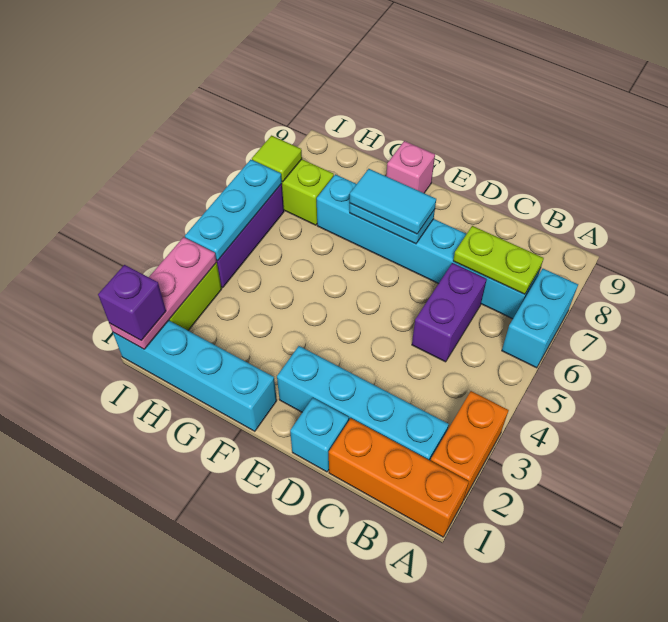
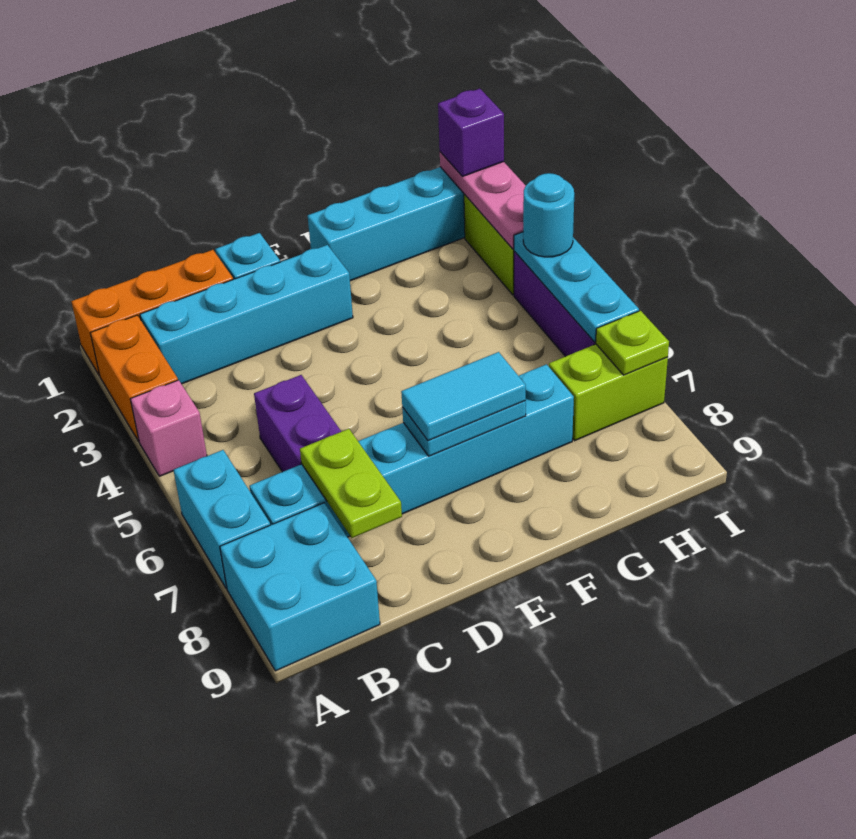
none -> cyan 2x2 brick [220,503,380,671]
lime 1x2 plate [453,226,544,294] -> lime 1x2 plate turned to [300,429,402,538]
pink 1x1 brick [386,141,435,193] -> pink 1x1 brick moved to [131,380,207,476]
none -> cyan 1x1 round brick [523,173,574,257]
lime 1x1 tile [252,136,302,182] -> lime 1x1 plate [596,311,669,375]

